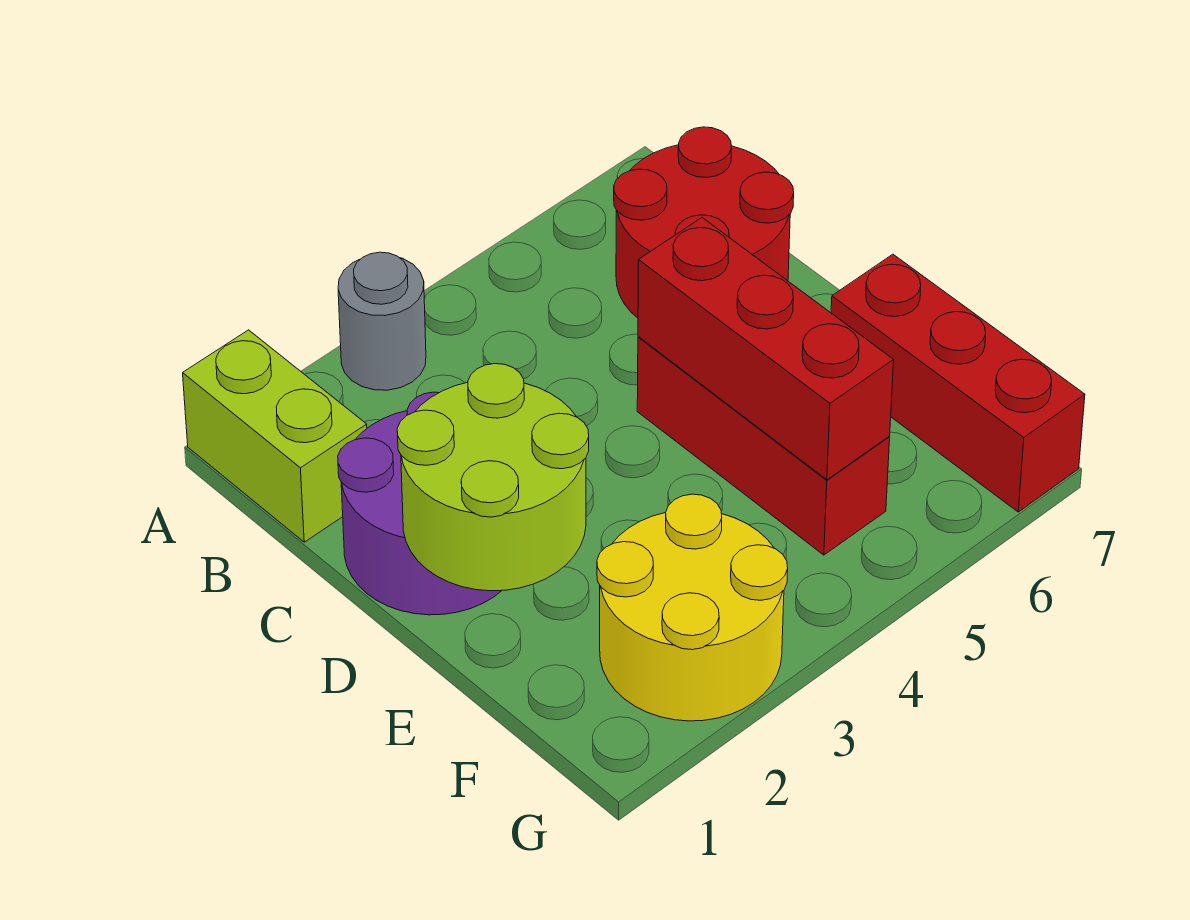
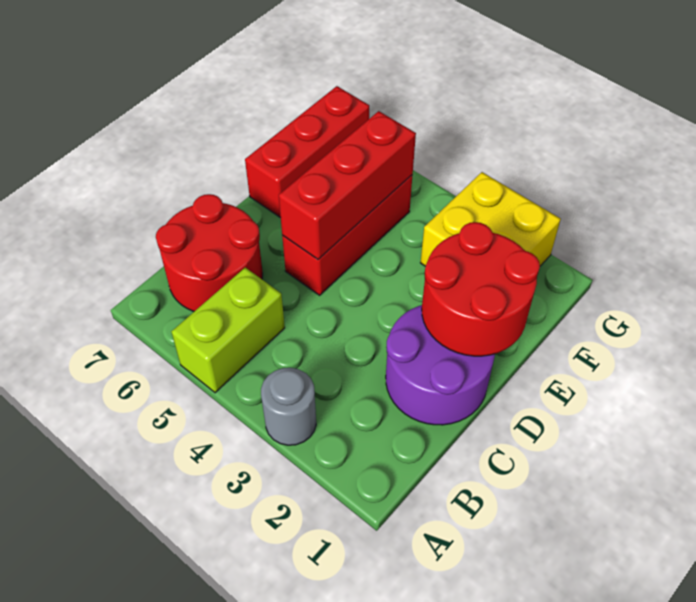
lime 1x2 brick [183,330,367,542] -> lime 1x2 brick moved to [171,268,285,393]
lime 2x2 round brick [397,364,589,591] -> red 2x2 round brick [422,222,540,356]
yellow 2x2 round brick [597,494,788,721] -> yellow 2x2 brick [421,172,561,266]

